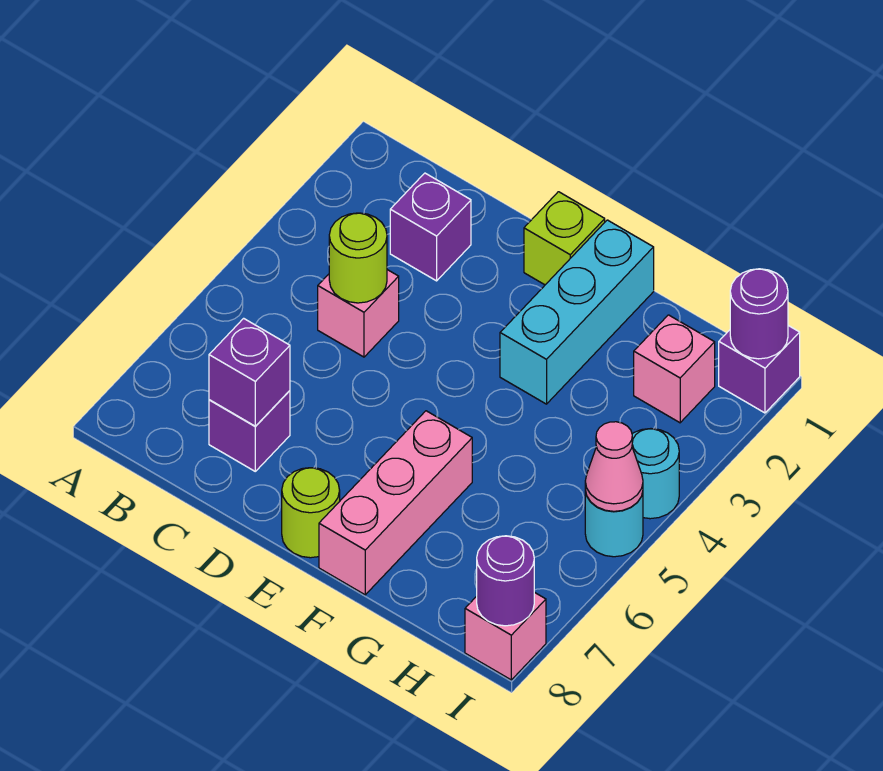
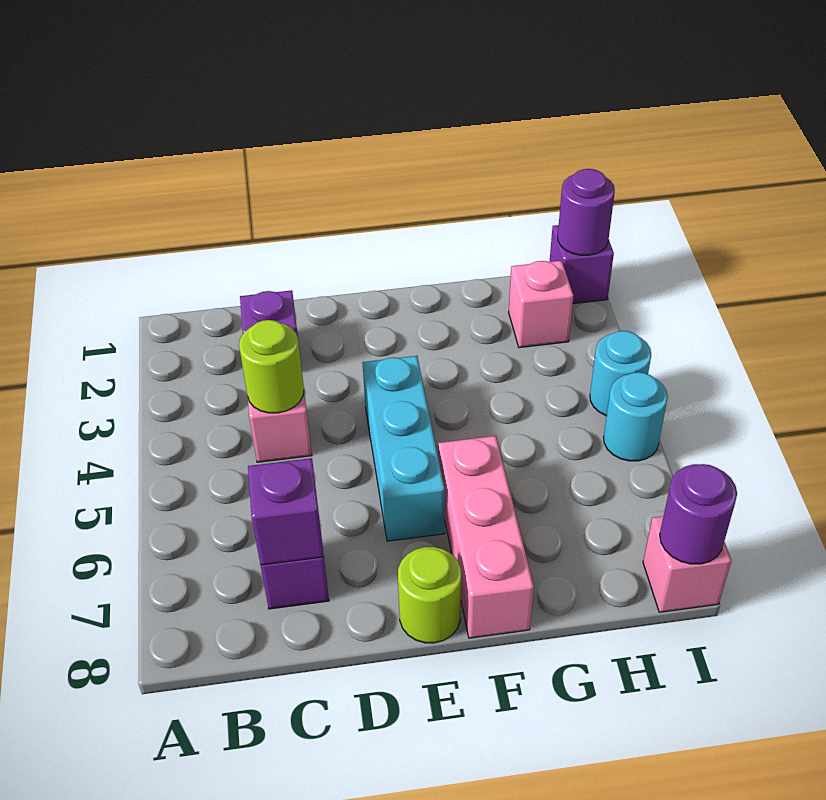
lime 1x1 brick [524,192,605,285] -> none
cyan 1x3 brick [500,220,654,404] -> cyan 1x3 brick moved to [362,356,445,541]
pink 1x1 cone [585,422,643,511] -> none

